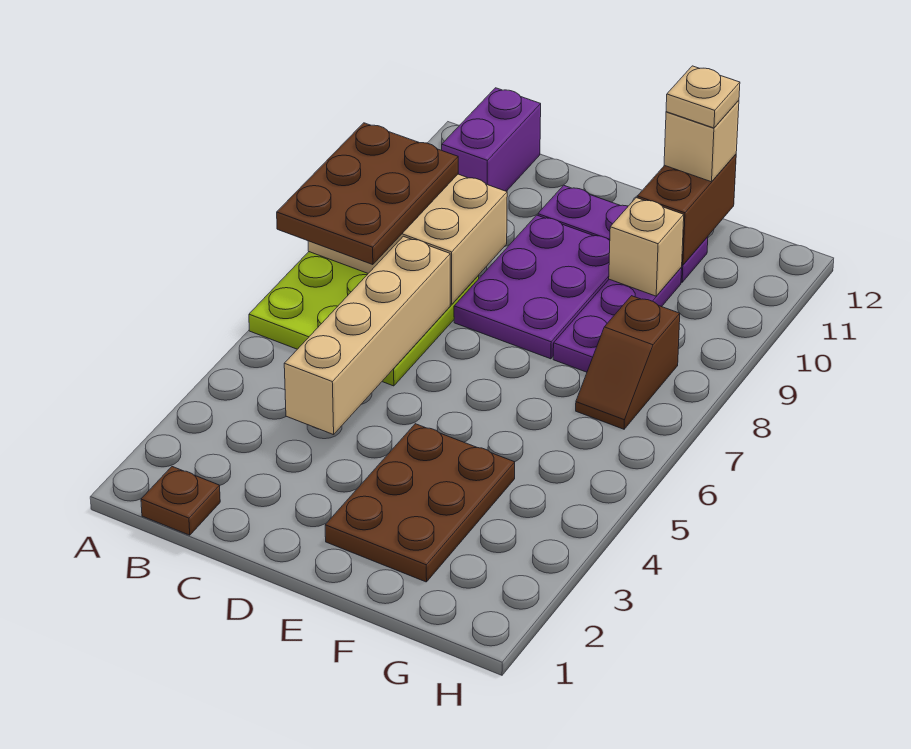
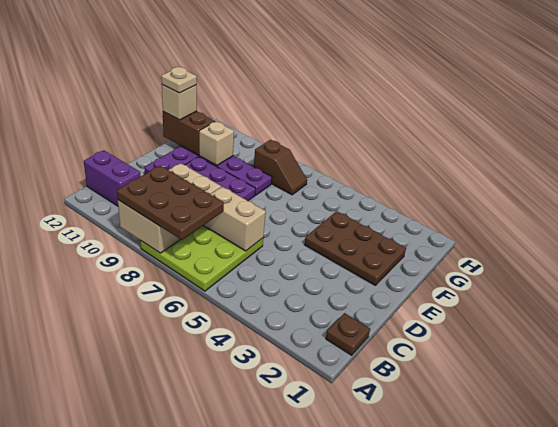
tan 1x4 brick [284,236,450,435] -> tan 1x2 brick [204,187,266,251]

